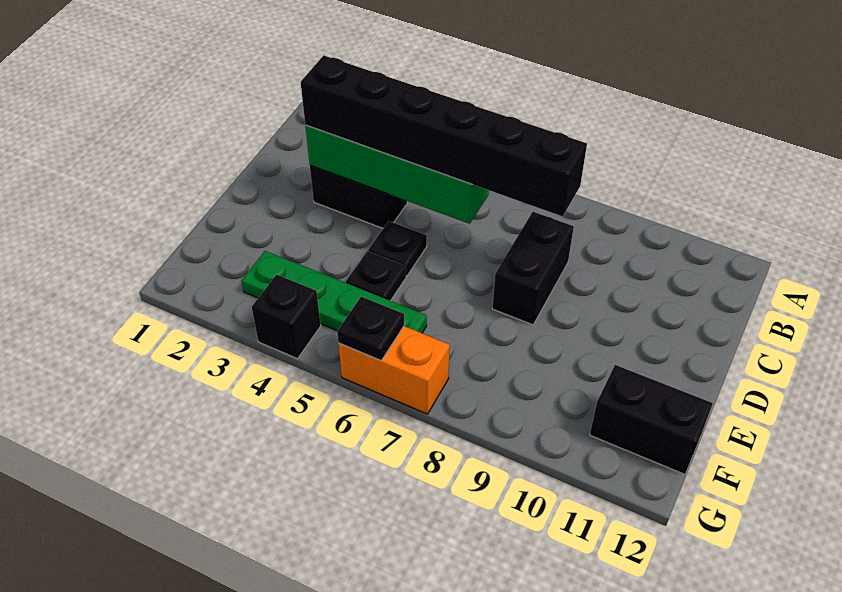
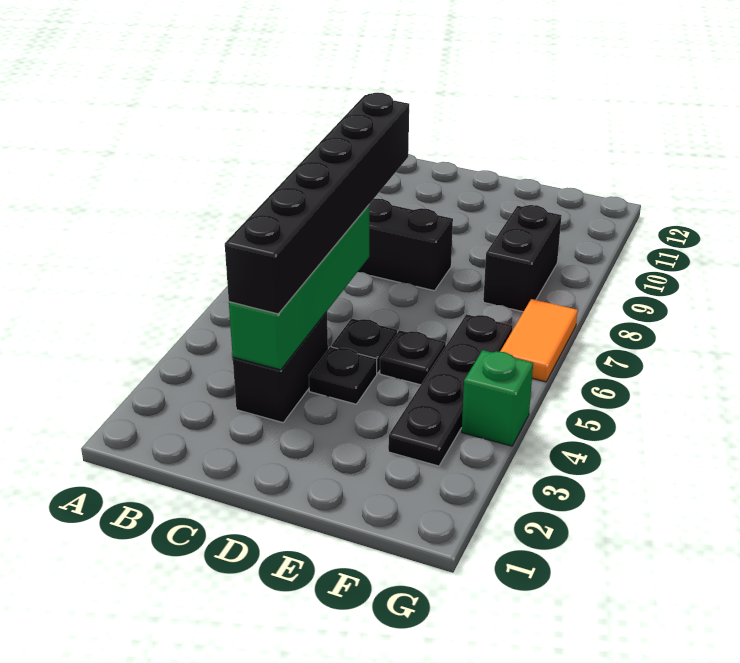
green 1x4 plate [242,251,427,333] -> black 1x4 plate [388,314,513,466]
black 1x2 brick [590,365,713,474] -> black 1x2 brick moved to [483,205,562,312]
black 1x1 brick [252,275,321,358] -> green 1x1 brick [462,350,533,446]
orange 1x2 brick [339,326,450,414] -> orange 1x2 tile [500,299,578,382]
black 1x1 plate [337,297,404,361] -> black 1x1 plate moved to [309,347,377,404]

